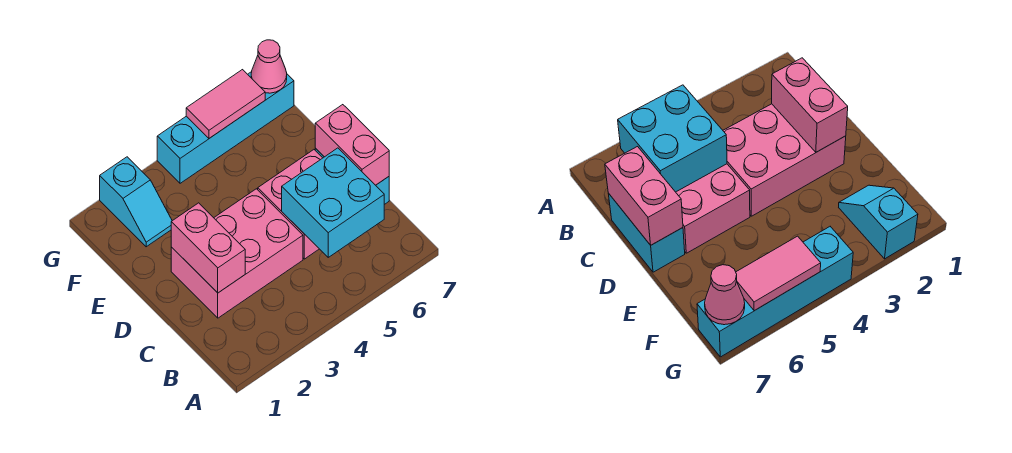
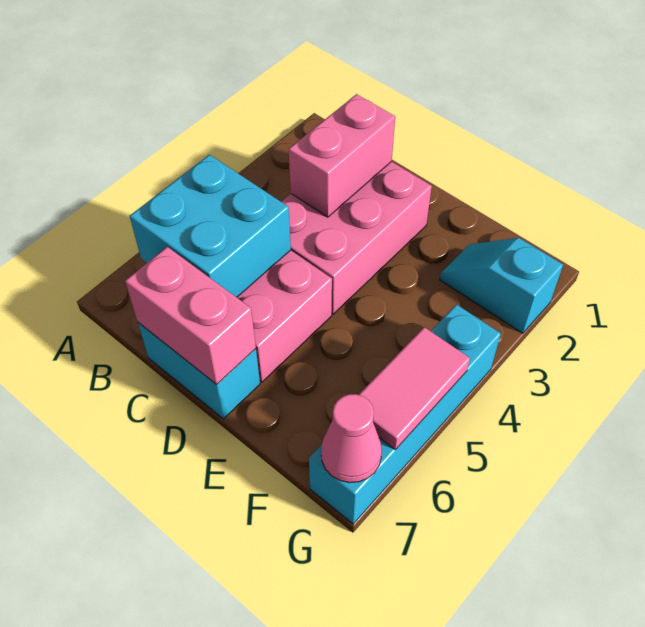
pink 1x2 brick [171,203,245,293] -> pink 1x2 brick turned to [289,94,395,217]

